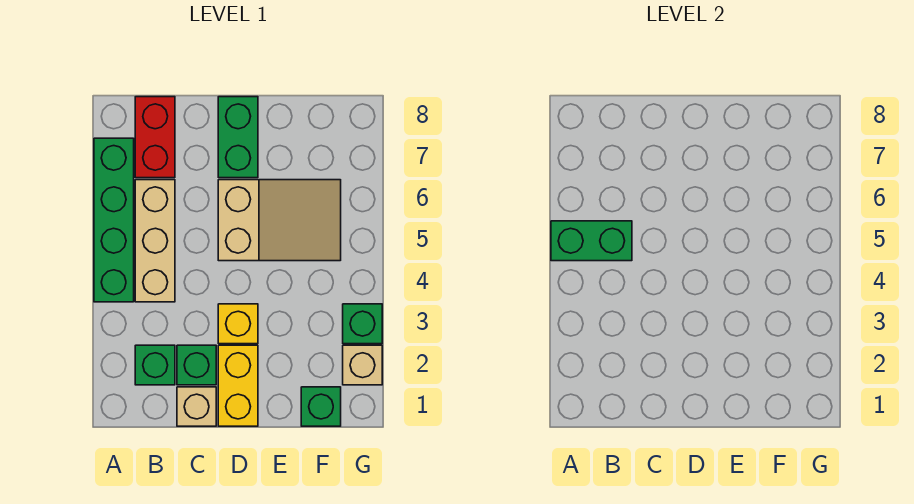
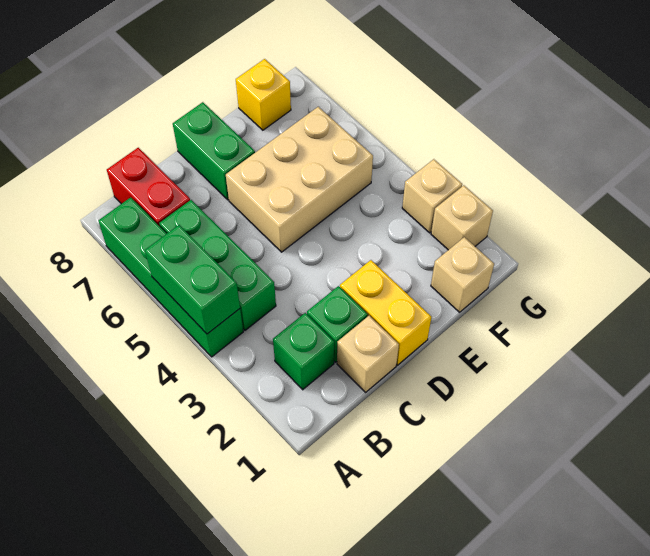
green 1x2 brick [551,221,632,261] -> green 1x2 brick turned to [145,225,240,334]
tan 1x3 brick [135,180,175,302] -> green 1x3 brick [159,200,276,330]
yellow 1x1 brick [218,304,258,344] -> yellow 1x1 brick moved to [236,59,291,130]
tan 2x3 slope [218,180,341,261] -> tan 2x3 brick [226,107,373,252]
green 1x1 brick [301,387,341,426] -> tan 1x1 brick [431,237,494,312]
green 1x1 brick [343,304,382,344] -> tan 1x1 brick [402,159,462,233]

